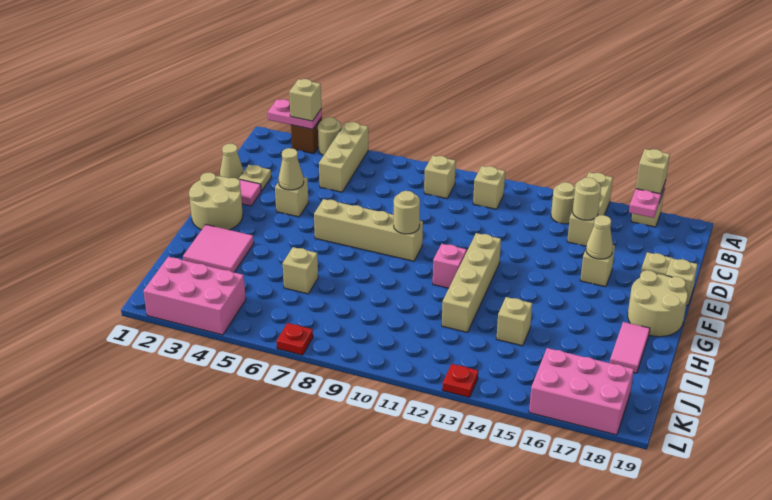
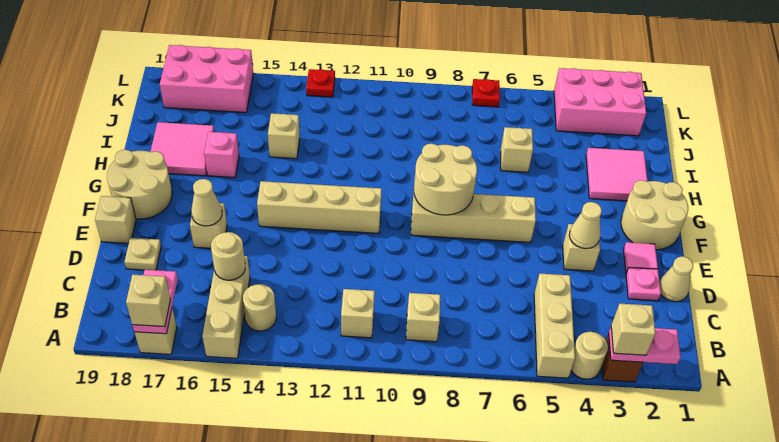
tan 1x1 plate [239,165,271,191] -> pink 1x1 plate [626,268,661,301]
tan 1x1 round brick [394,191,420,234] -> tan 2x2 round brick [414,144,477,215]
tan 1x4 brick [442,233,501,332] -> tan 1x4 brick turned to [257,181,382,233]
pink 1x1 brick [433,244,467,288] -> pink 1x1 brick moved to [204,132,239,178]
pink 1x2 tile [610,322,650,373] -> pink 2x2 tile [150,122,214,176]

